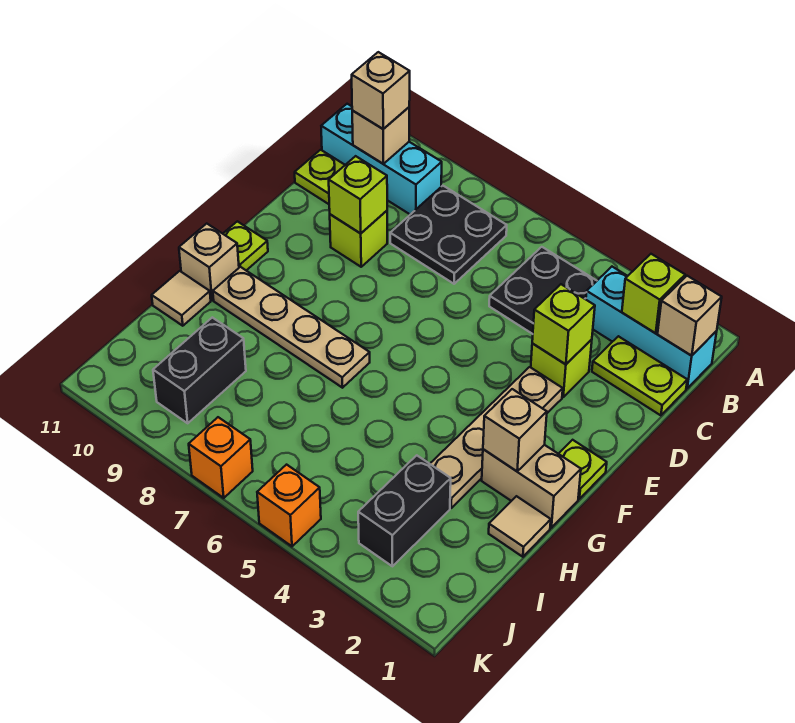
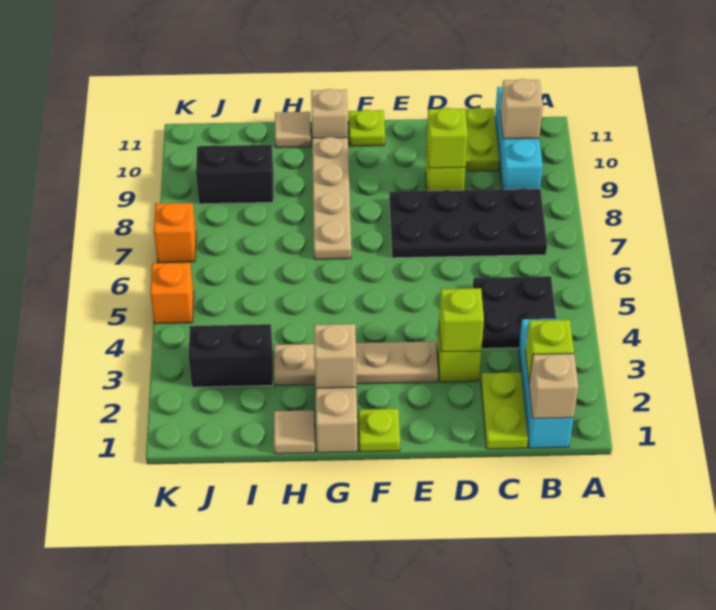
black 2x2 plate [390,186,507,284] -> black 2x4 plate [389,189,547,258]
tan 1x1 brick [352,52,410,129] -> none

